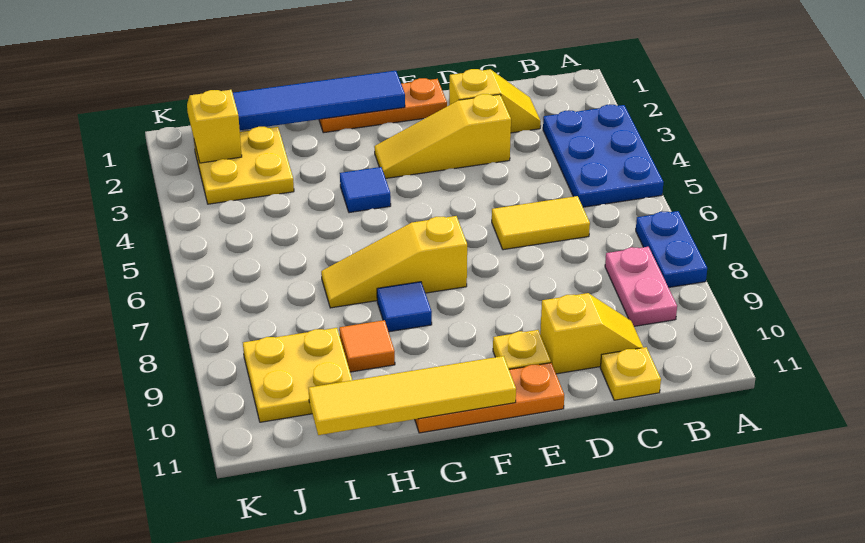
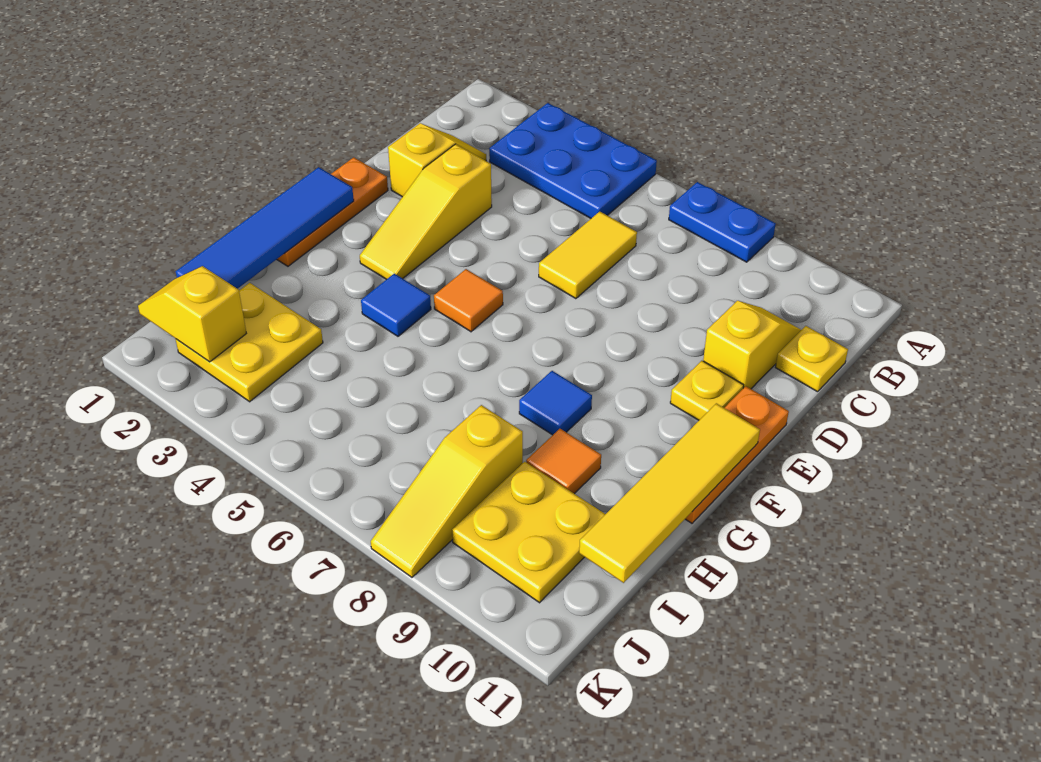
pink 1x2 plate [605,247,677,326] -> none
none -> orange 1x1 tile [434,269,503,332]
yellow 1x3 slope [321,216,467,308] -> yellow 1x3 slope moved to [371,405,523,577]

